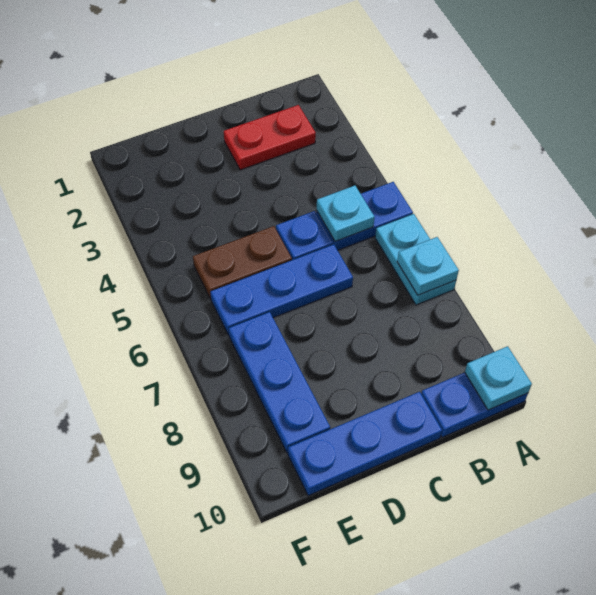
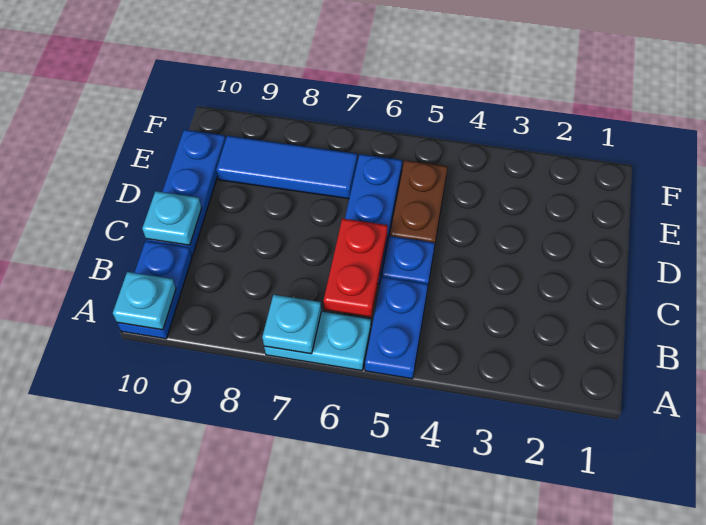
red 1x2 plate [224,105,316,170] -> red 1x2 plate moved to [324,219,388,317]
cyan 1x1 plate [317,186,375,241] -> cyan 1x1 plate moved to [142,191,202,245]
blue 1x3 plate [229,312,330,453] -> blue 1x3 tile [216,136,357,199]

